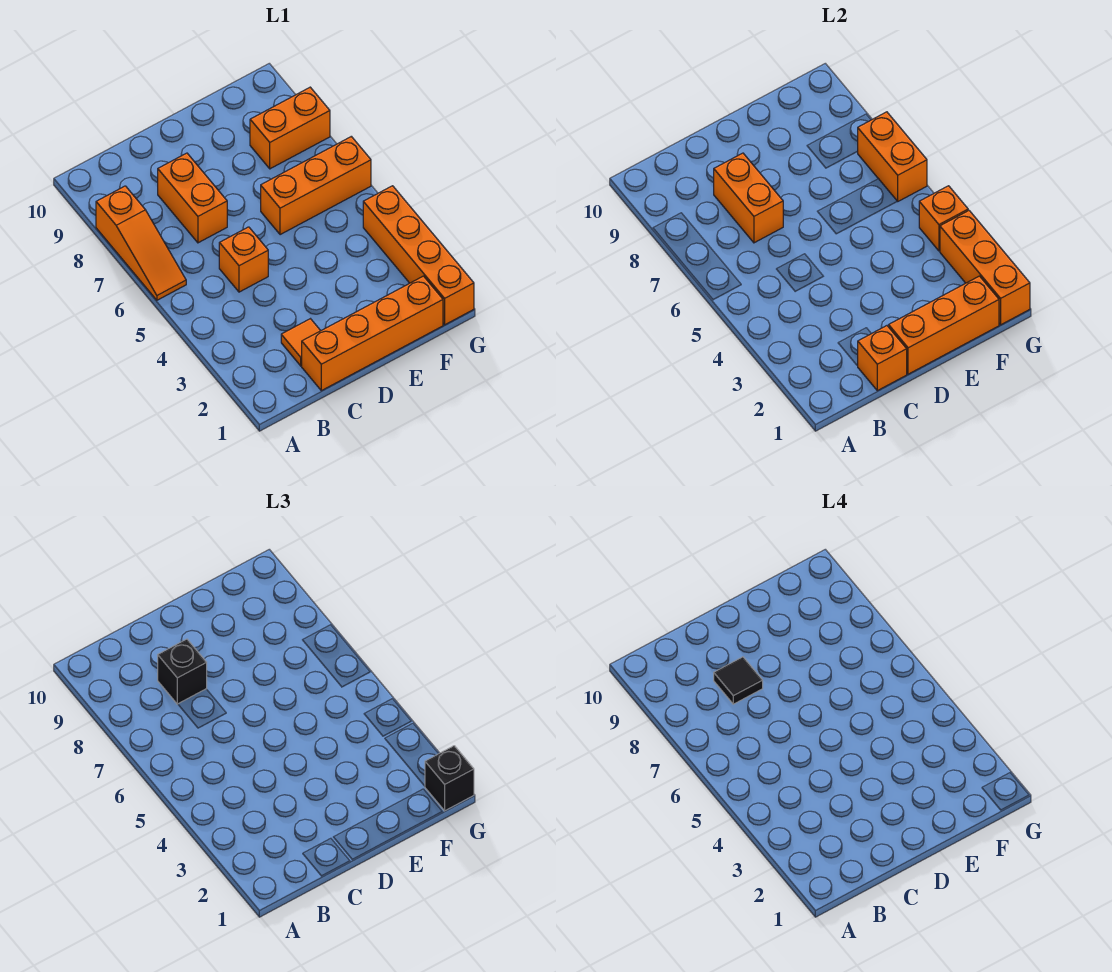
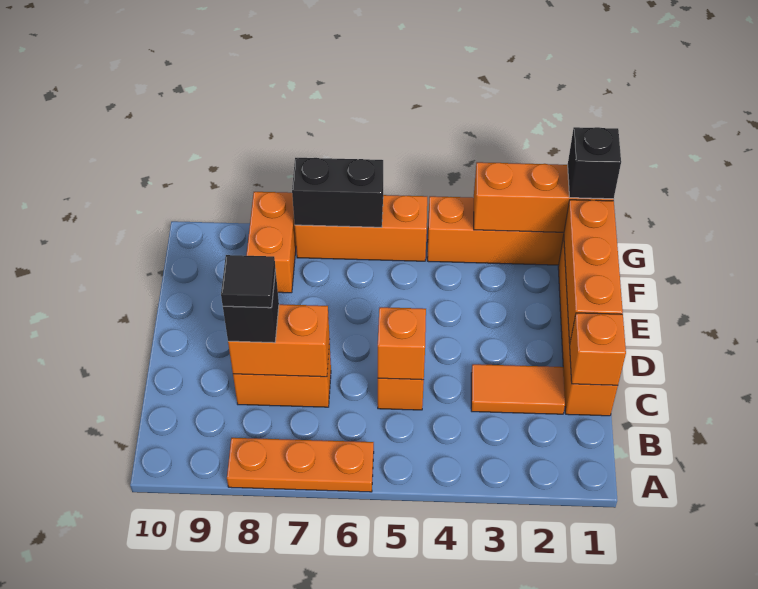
orange 1x3 slope [96,186,186,300] -> orange 1x3 plate [227,438,374,492]
orange 1x1 tile [281,319,321,366] -> orange 1x2 tile [471,364,565,414]
orange 1x3 brick [261,136,371,235] -> orange 1x3 brick turned to [295,195,427,261]
orange 1x1 brick [919,186,968,251] -> orange 1x1 brick moved to [378,307,426,380]
orange 1x2 brick [857,112,927,201] -> black 1x2 brick [292,158,383,227]

